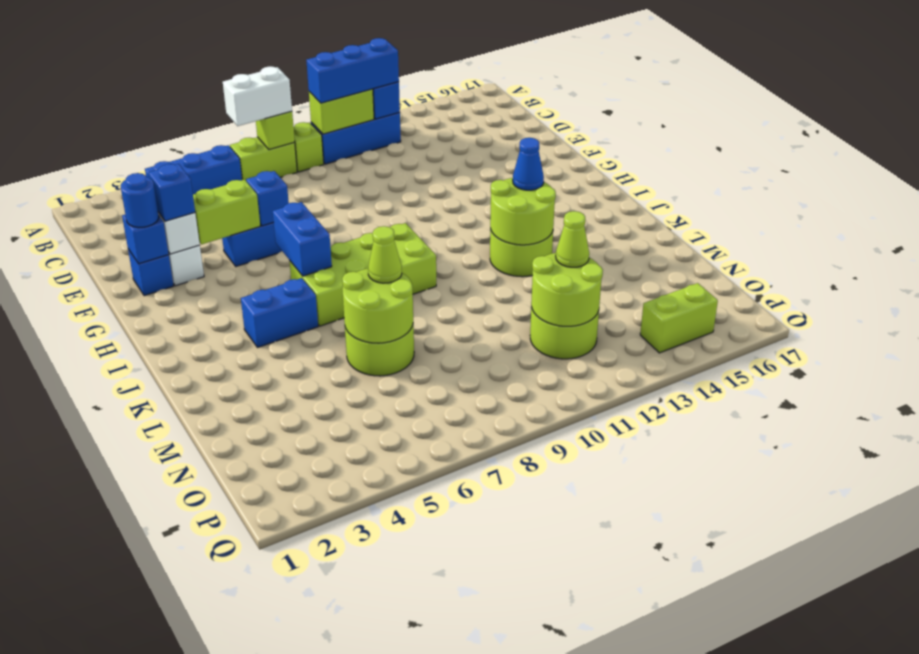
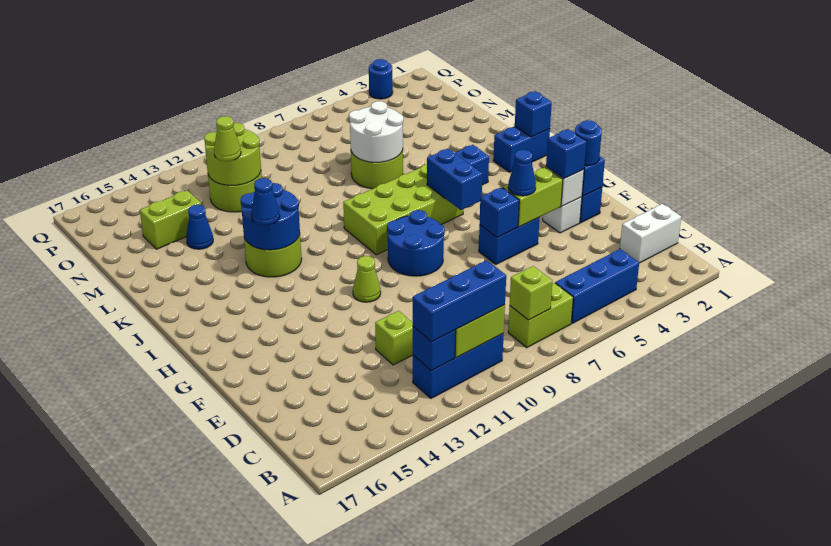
white 1x2 brick [223,66,292,126] -> white 1x2 brick moved to [620,204,681,263]
lime 1x1 brick [294,122,324,172] -> lime 1x1 brick moved to [375,311,413,365]
none -> blue 1x1 cone [508,150,536,196]
none -> blue 2x2 round brick [387,210,445,276]
none -> blue 1x2 brick [493,126,550,172]
none -> blue 1x1 brick [515,91,552,137]
lime 2x2 round brick [490,178,556,245] -> blue 2x2 round brick [241,183,300,250]
lime 2x2 round brick [342,269,413,343] -> white 2x2 round brick [349,101,403,162]
lime 1x1 cone [368,226,402,283] -> lime 1x1 cone moved to [353,256,381,302]
none -> blue 1x1 cone [186,205,213,249]
lime 1x2 brick [640,283,718,353] -> lime 1x2 brick moved to [140,190,201,249]
none -> blue 1x1 round brick [369,59,393,99]

